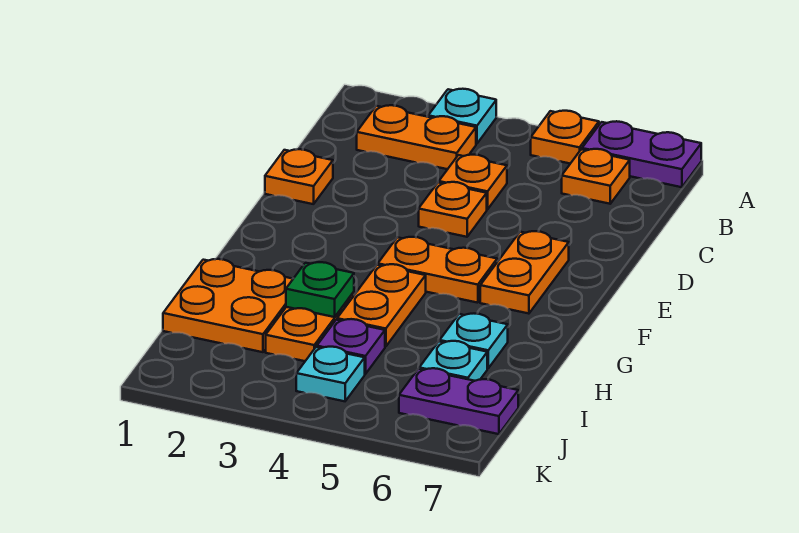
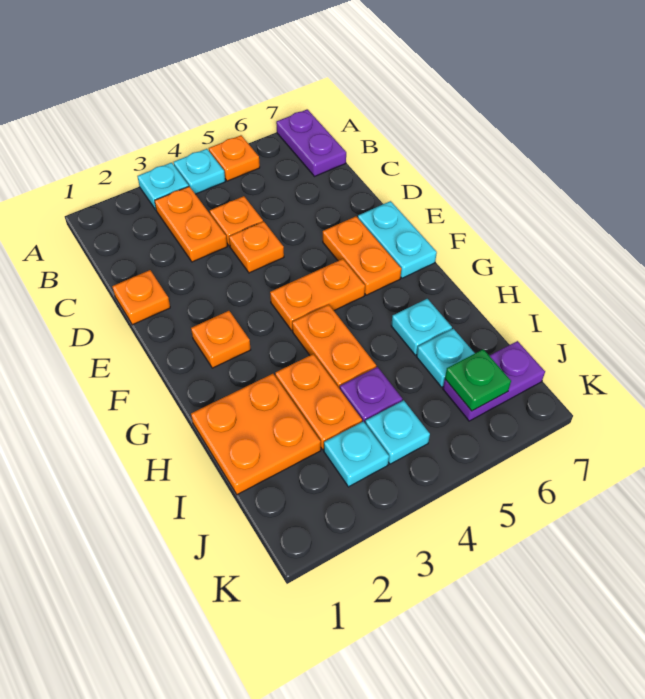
none -> cyan 1x1 plate [174,149,225,194]
purple 1x2 plate [582,121,701,187] -> purple 1x2 plate turned to [276,109,346,177]
orange 1x2 plate [357,105,476,169] -> orange 1x2 plate turned to [155,187,227,262]
orange 1x1 plate [562,149,630,204] -> orange 1x1 plate moved to [191,311,251,368]
none -> cyan 1x2 plate [358,201,437,278]
green 1x1 plate [286,262,354,317] -> green 1x1 plate moved to [445,349,511,411]
none -> cyan 1x1 plate [324,422,389,487]

